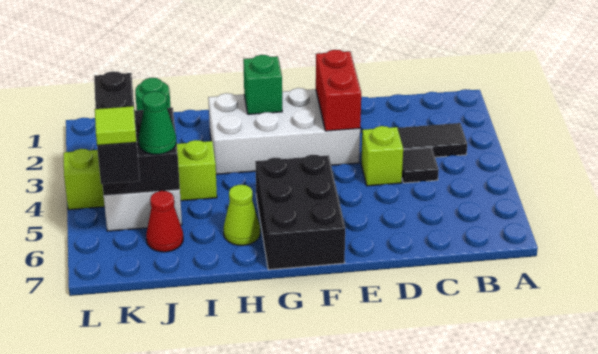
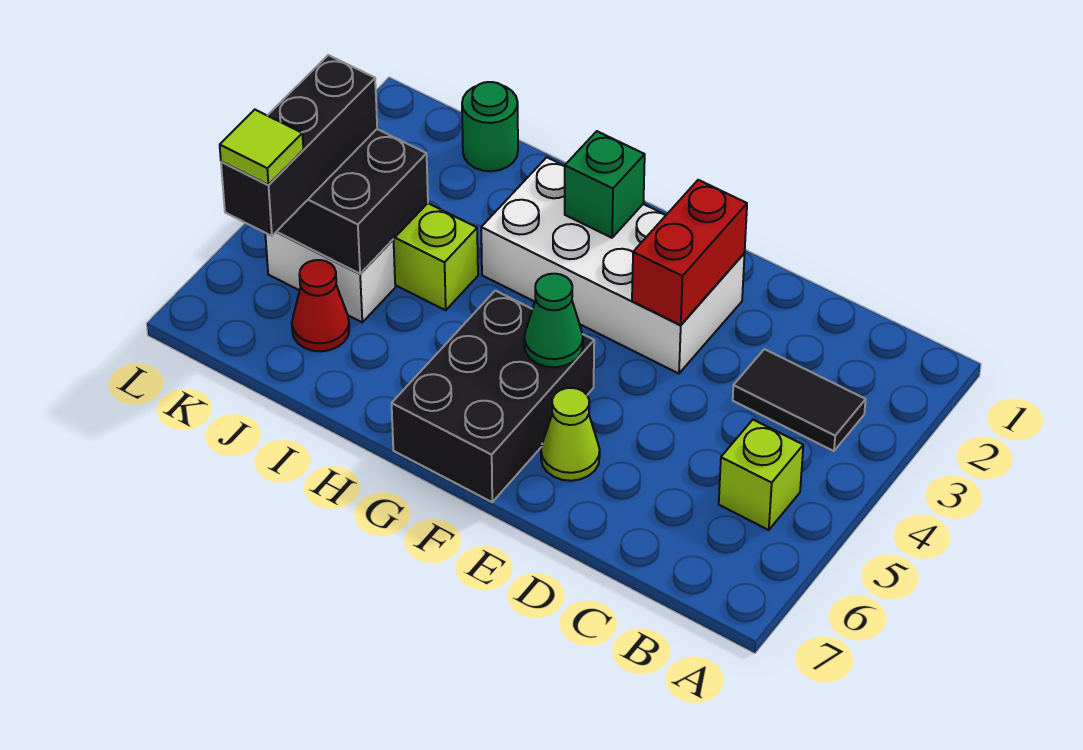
black 1x1 tile [402,148,439,183] -> none
lime 1x1 brick [361,126,403,186] -> lime 1x1 brick moved to [719,420,803,530]
lime 1x1 cone [224,185,260,245] -> lime 1x1 cone moved to [541,388,600,481]
green 1x1 cone [138,91,176,154] -> green 1x1 cone moved to [524,274,583,367]

